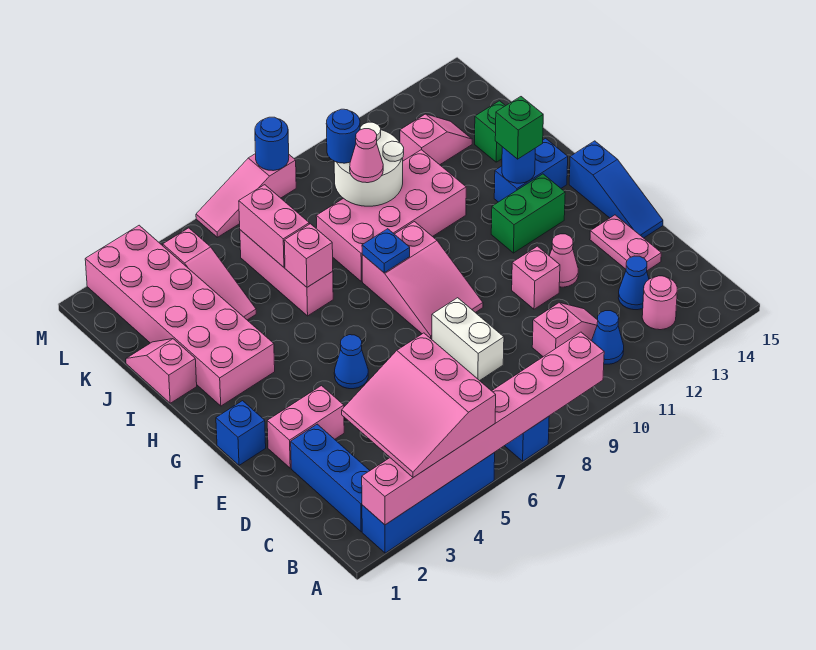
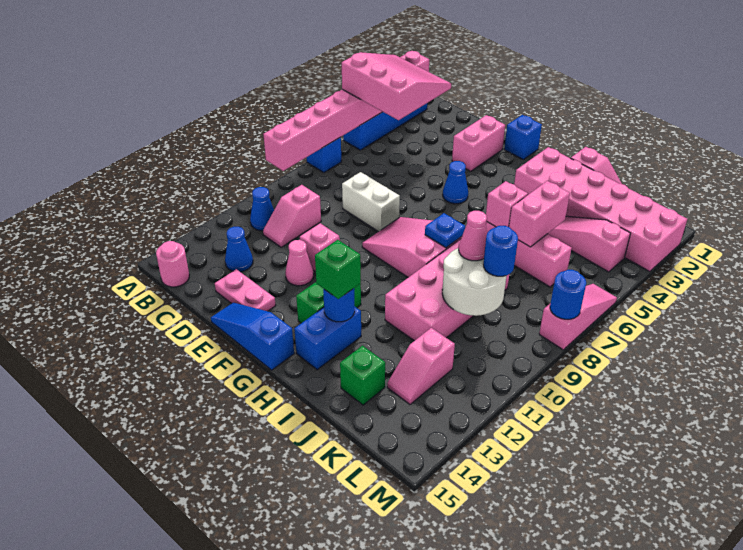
blue 1x3 brick [291,424,370,532] -> none
pink 1x1 round brick [642,276,677,330] -> pink 1x1 round brick moved to [156,241,189,287]
pink 1x2 brick [239,185,309,267] -> pink 1x2 brick turned to [509,181,570,247]

